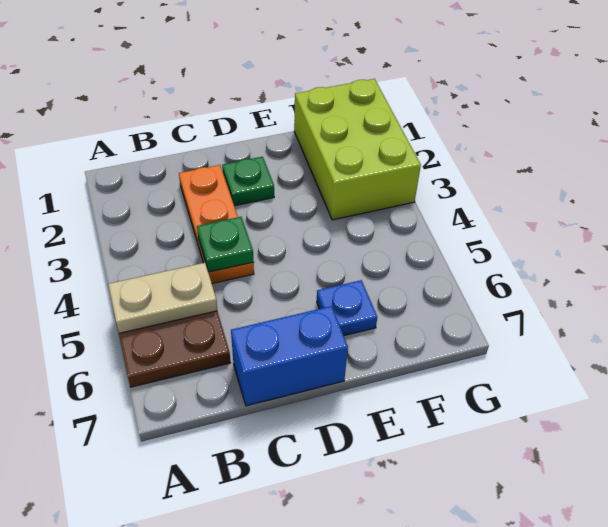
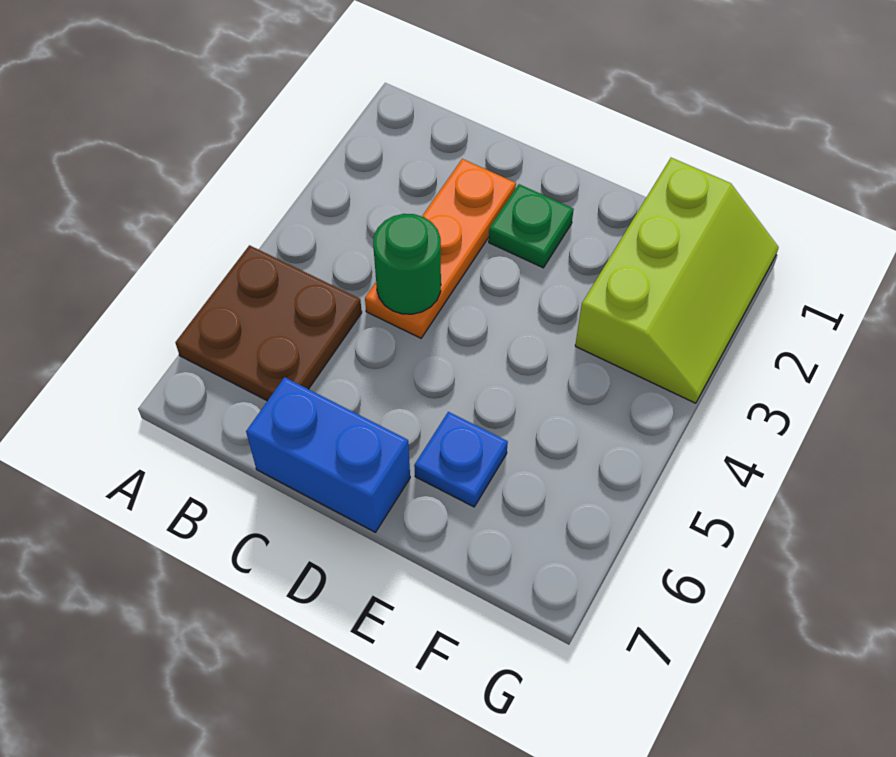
tan 1x2 plate [108,263,217,333] -> none
green 1x1 plate [197,217,254,272] -> green 1x1 round brick [373,214,441,314]
lime 2x3 brick [294,79,421,220] -> lime 2x3 slope [575,158,779,403]

